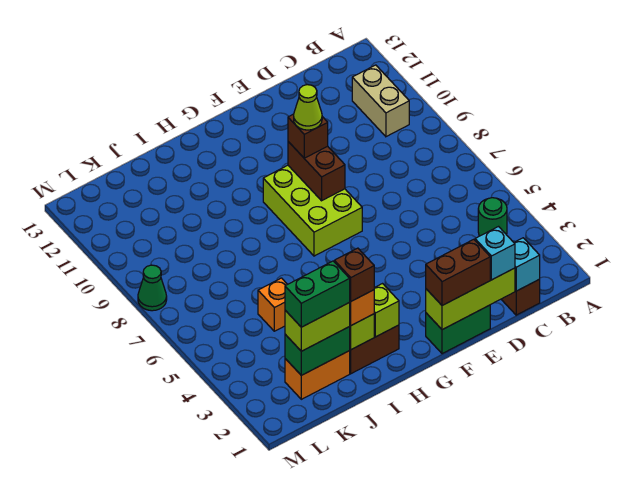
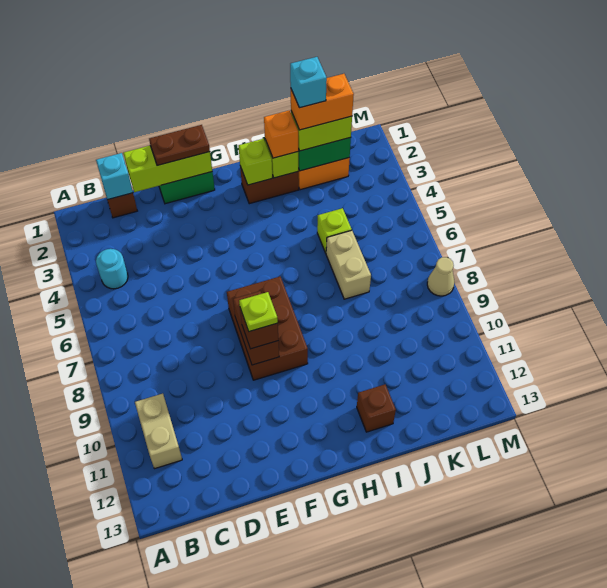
green 1x1 round brick [478,198,507,236] -> cyan 1x1 round brick [96,249,128,289]
cyan 1x1 brick [475,227,515,280] -> cyan 1x1 brick moved to [290,57,327,108]
brown 1x2 brick [426,239,490,305] -> brown 1x2 plate [149,125,210,166]
lime 2x3 brick [263,165,362,256] -> brown 2x3 brick [227,277,308,380]
lime 1x1 cone [294,85,322,130] -> lime 1x1 plate [239,292,278,331]
brown 1x1 brick [334,248,374,301] -> brown 1x1 brick moved to [357,384,396,432]
green 1x2 brick [285,261,350,327] -> orange 1x2 brick [291,74,354,130]
orange 1x1 brick [258,278,287,331] -> lime 1x1 brick [317,208,352,253]
none -> tan 1x2 brick [326,230,371,299]
green 1x1 cone [138,265,167,311] -> tan 1x1 cone [427,257,454,296]

